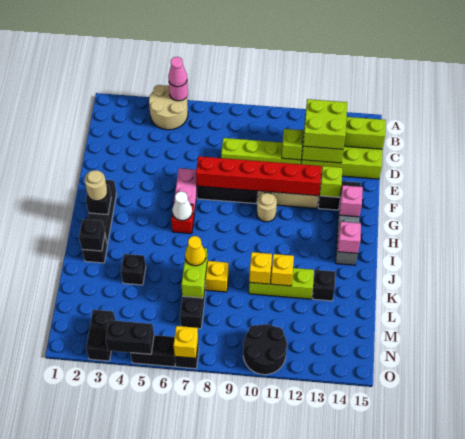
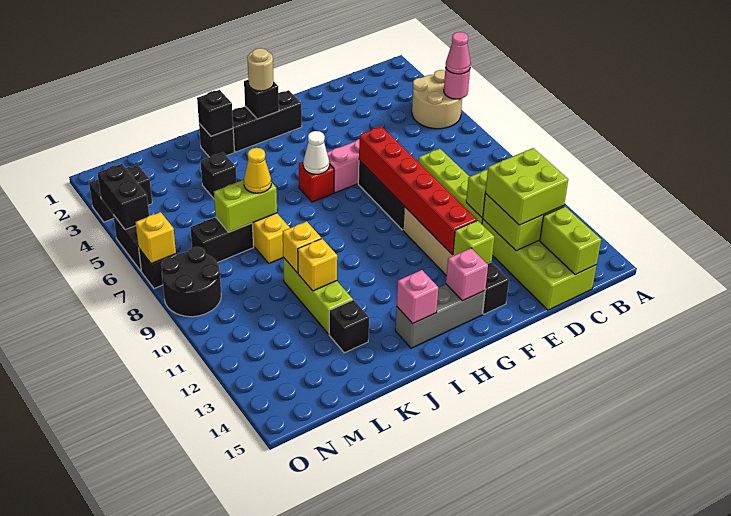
tan 1x1 round brick [257,193,277,222] -> none
black 2x2 round brick [243,324,287,375] -> black 2x2 round brick moved to [161,247,221,317]

